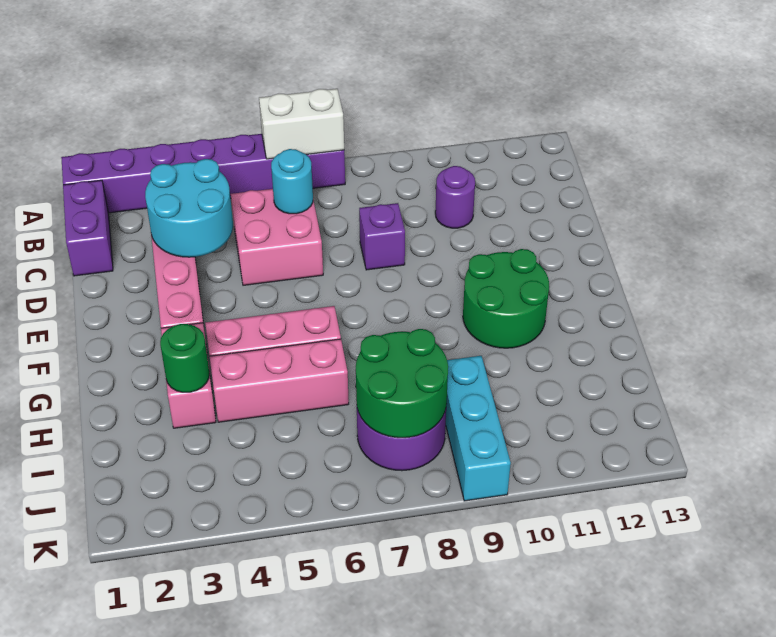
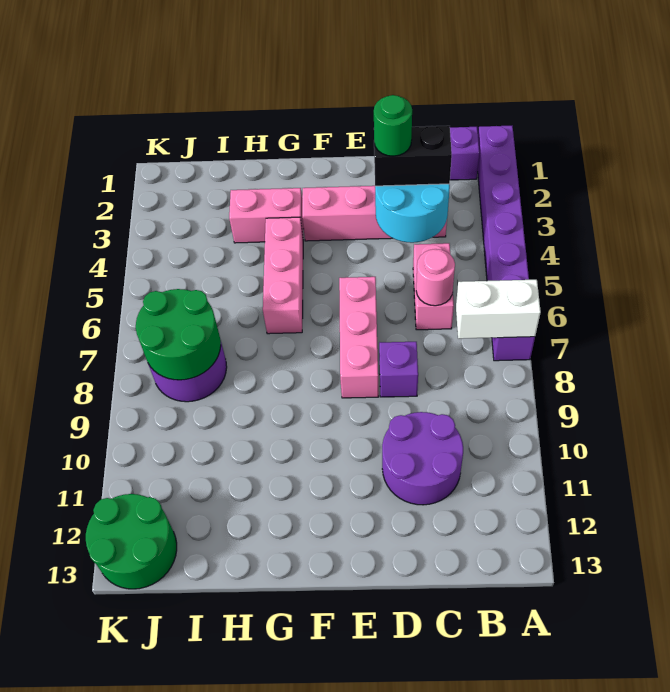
white 1x2 brick [259,89,344,159] -> white 1x2 brick turned to [456,280,541,339]
none -> black 1x2 brick [374,126,452,186]
pink 2x2 brick [231,189,323,285] -> pink 1x2 brick [413,243,454,330]
cyan 1x1 round brick [271,149,313,214] -> pink 1x1 round brick [416,249,455,306]
purple 1x1 round brick [435,166,475,228] -> purple 2x2 round brick [382,412,463,505]
green 2x2 round brick [463,249,549,348] -> green 2x2 round brick moved to [86,494,177,589]
green 1x1 round brick [160,324,210,392] -> green 1x1 round brick moved to [374,95,412,156]
pink 1x3 brick [210,339,349,422] -> pink 1x3 brick moved to [339,277,379,398]
cyan 1x3 brick [446,356,511,501] -> none

